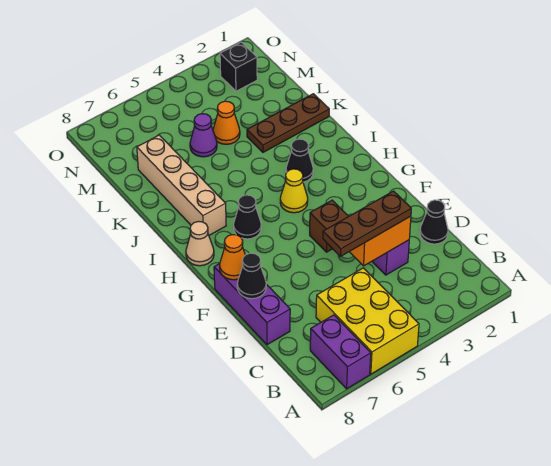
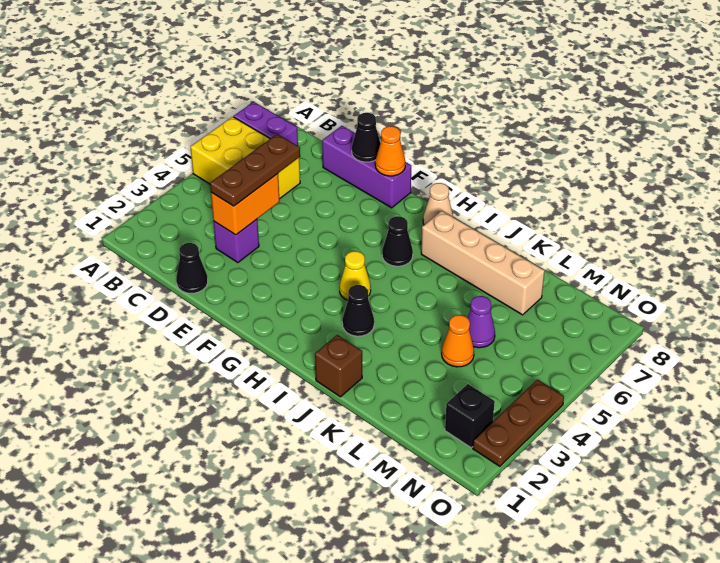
brown 1x1 brick [310,200,349,252] -> brown 1x1 brick moved to [315,335,362,397]
brown 1x3 plate [247,94,329,152] -> brown 1x3 plate moved to [473,380,564,466]

